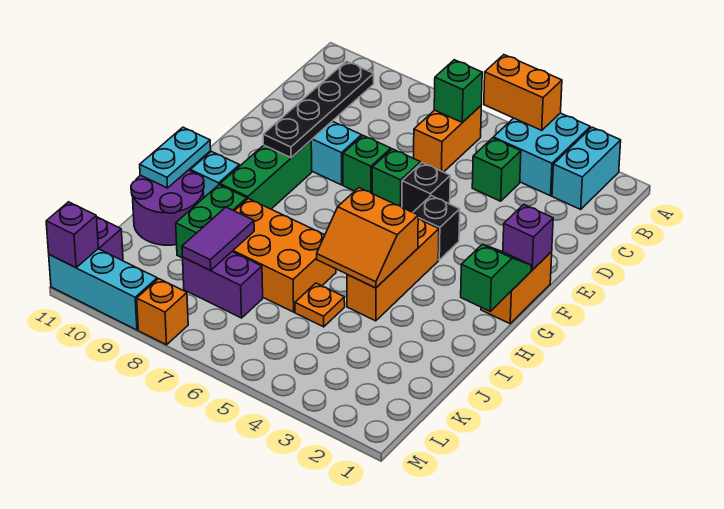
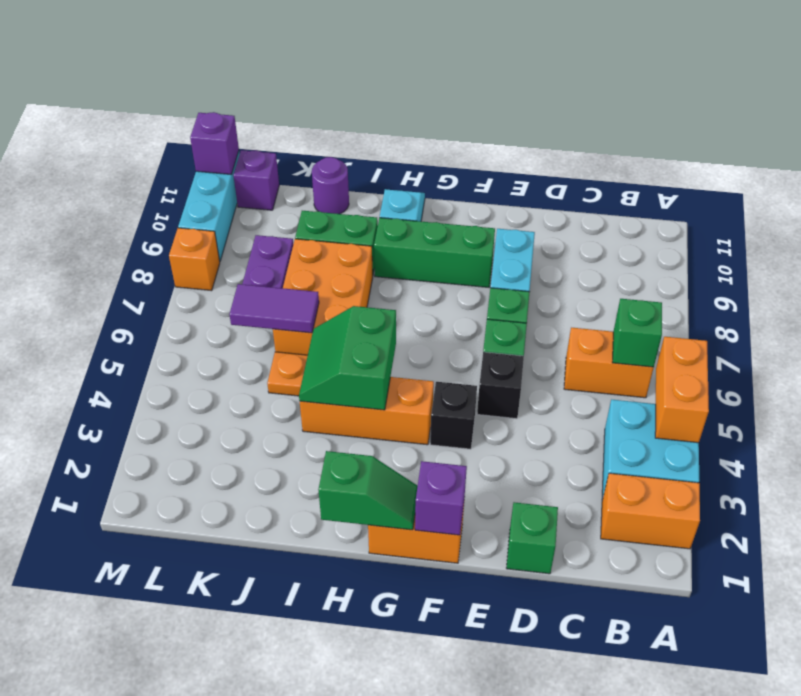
cyan 1x2 brick [552,127,621,209] -> orange 1x2 brick [601,473,700,549]
green 1x1 brick [472,138,521,201] -> green 1x1 brick moved to [507,502,558,574]
black 1x4 plate [263,61,374,158] -> none
orange 2x2 slope [317,188,418,288] -> green 2x2 slope [299,306,396,410]
cyan 1x2 plate [140,127,211,188] -> none
purple 2x2 round brick [131,170,204,245] -> purple 1x1 round brick [312,157,349,214]
purple 1x2 tile [182,207,254,270] -> purple 1x2 tile moved to [230,284,319,333]

